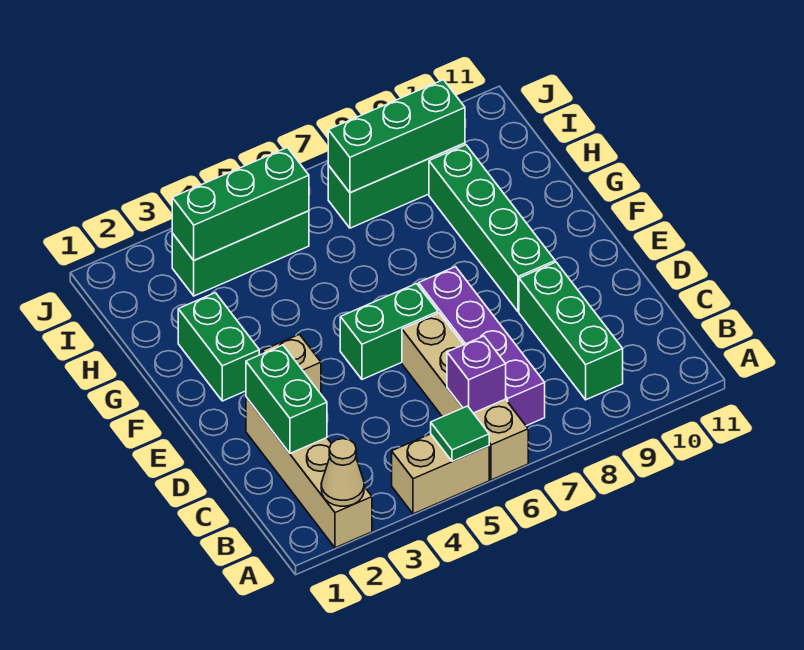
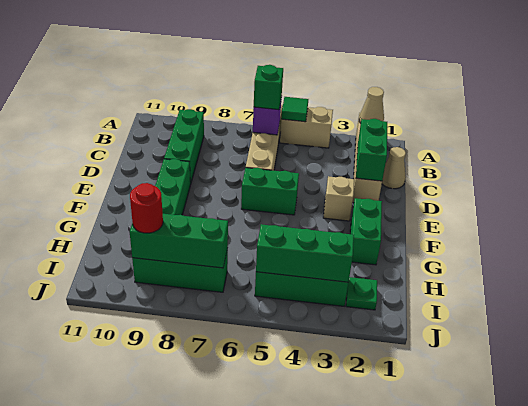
none -> green 1x1 brick [254,65,283,110]
purple 1x4 brick [419,267,545,426] -> none
none -> tan 1x1 cone [382,147,406,189]
none -> green 1x1 plate [346,277,377,310]
none -> red 1x1 round brick [130,183,163,233]

